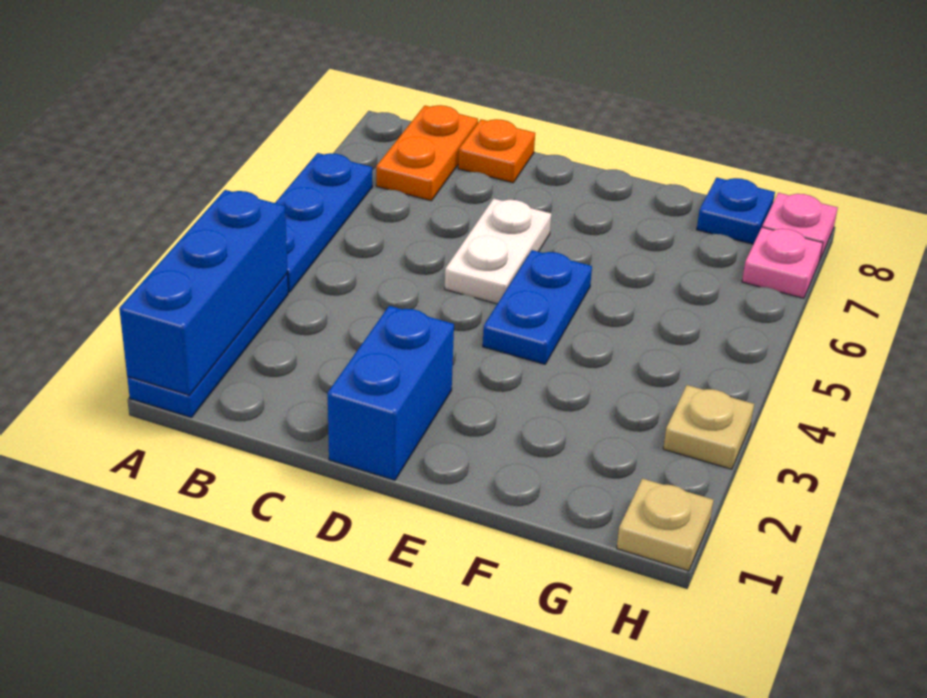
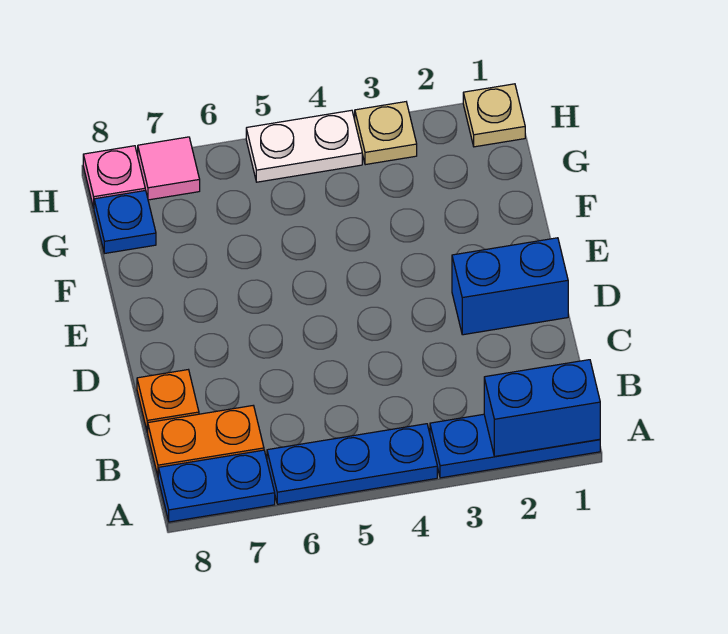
blue 1x3 brick [119,190,288,395] -> blue 1x2 brick [484,360,600,456]
white 1x2 plate [445,198,551,304] -> white 1x2 plate moved to [246,110,362,182]
blue 1x2 plate [483,250,592,364] -> blue 1x2 plate moved to [158,450,275,522]
pink 1x1 plate [742,227,823,298] -> pink 1x1 tile [138,137,200,200]

